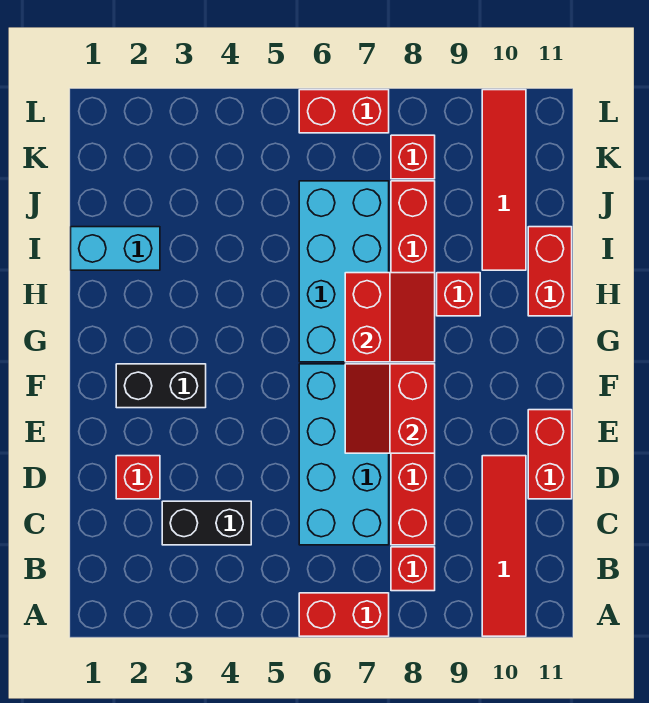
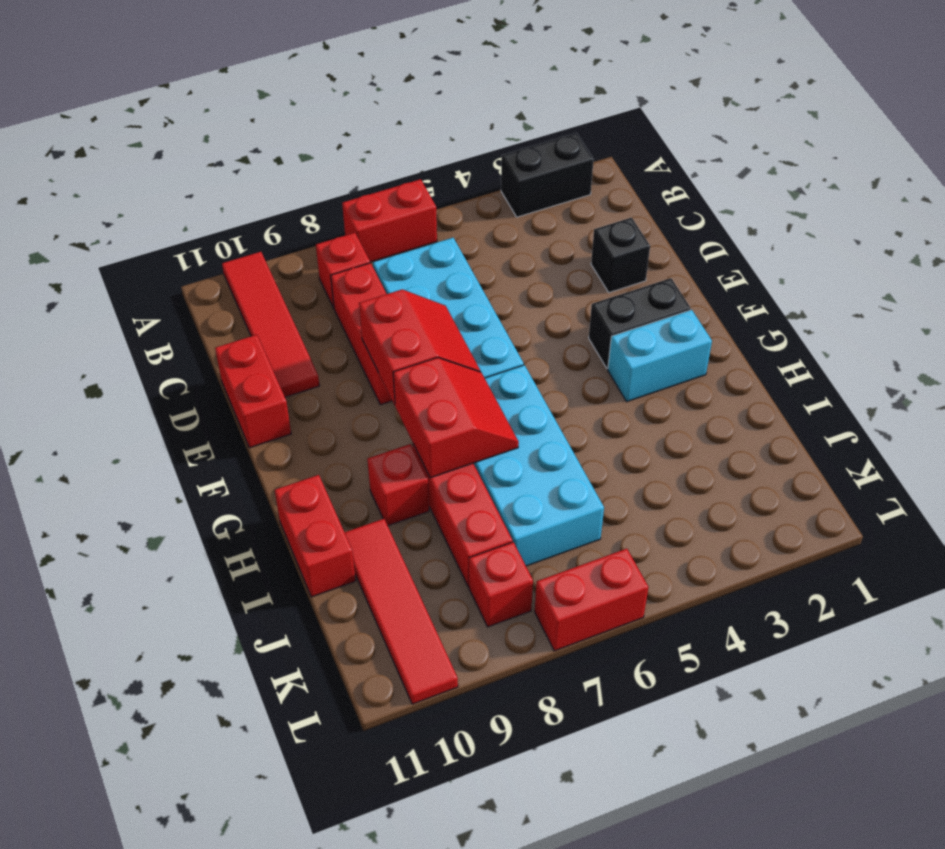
black 1x2 brick [162,501,251,545] -> black 1x2 brick moved to [501,133,594,217]
red 1x1 brick [116,456,160,499] -> black 1x1 brick [591,218,650,293]
red 2x2 slope [345,273,435,362] -> red 2x2 slope turned to [393,357,519,478]
cyan 1x2 brick [71,227,160,270] -> cyan 1x2 brick moved to [608,310,712,402]

